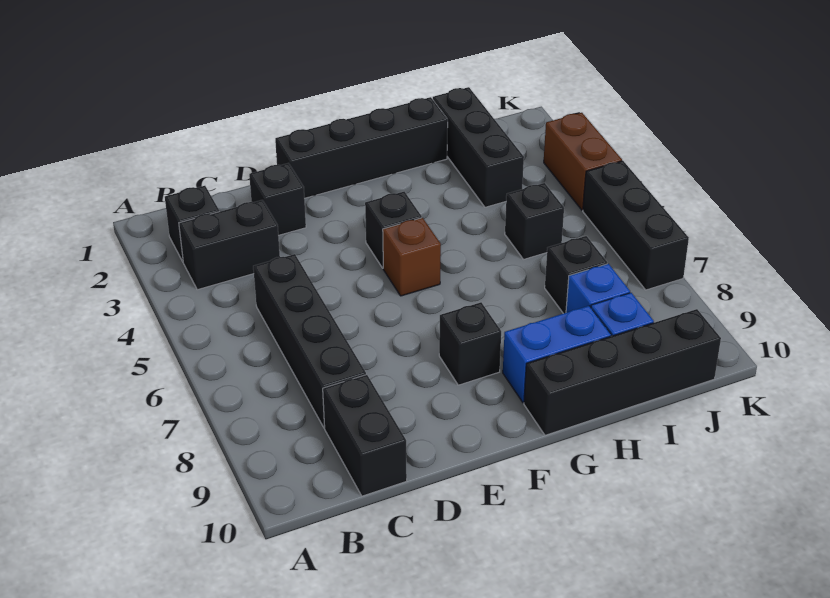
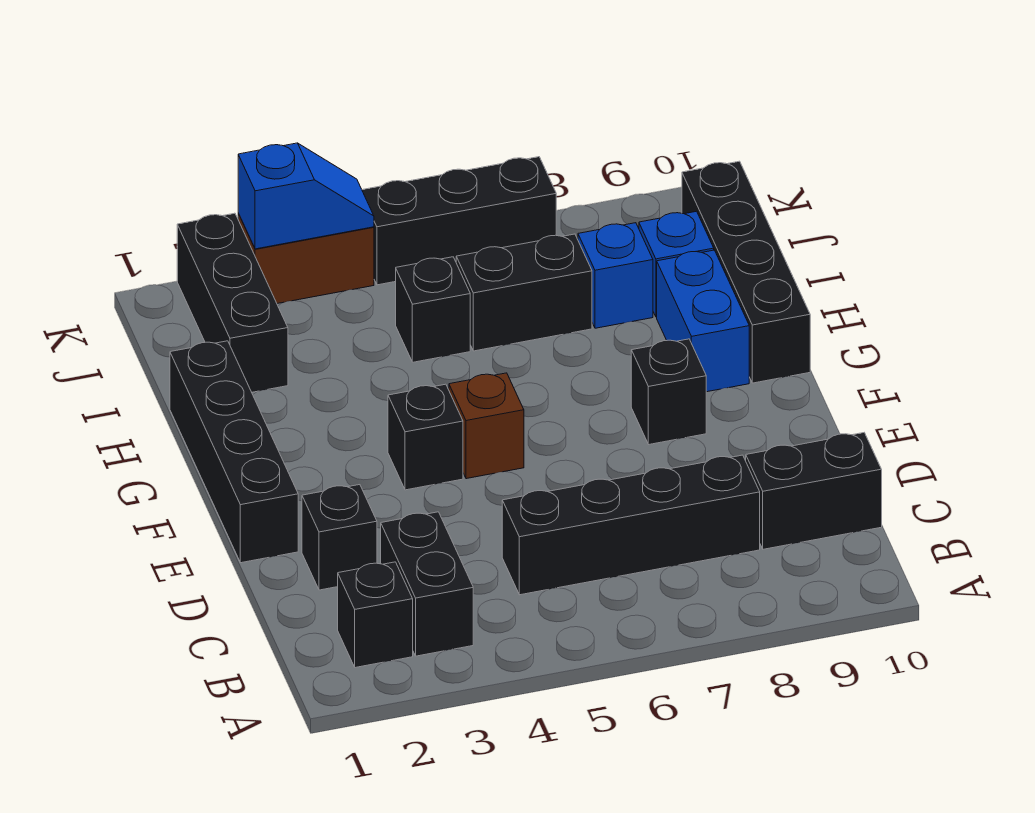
black 1x3 brick [433,87,524,207] -> black 1x3 brick turned to [177,213,288,392]
black 1x1 brick [545,236,607,314] -> black 1x2 brick [456,234,592,351]
none -> blue 1x2 slope [238,143,374,249]

